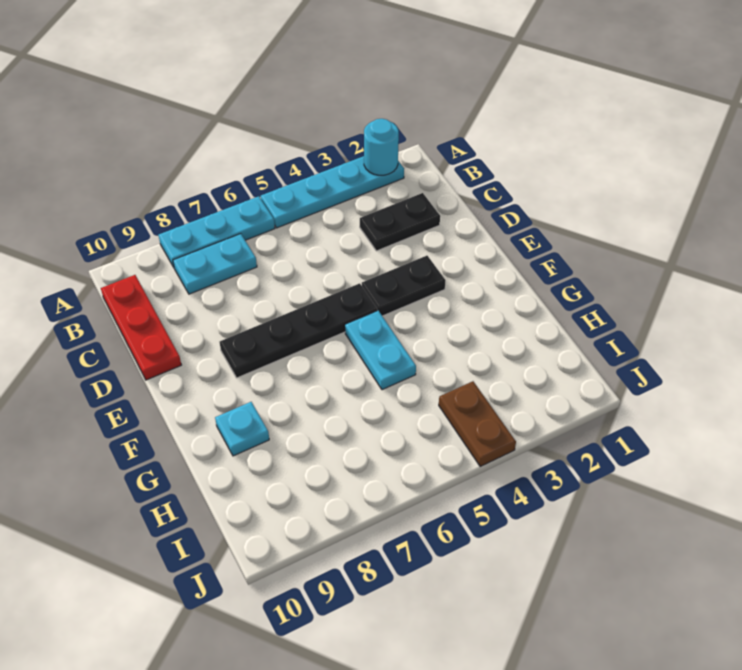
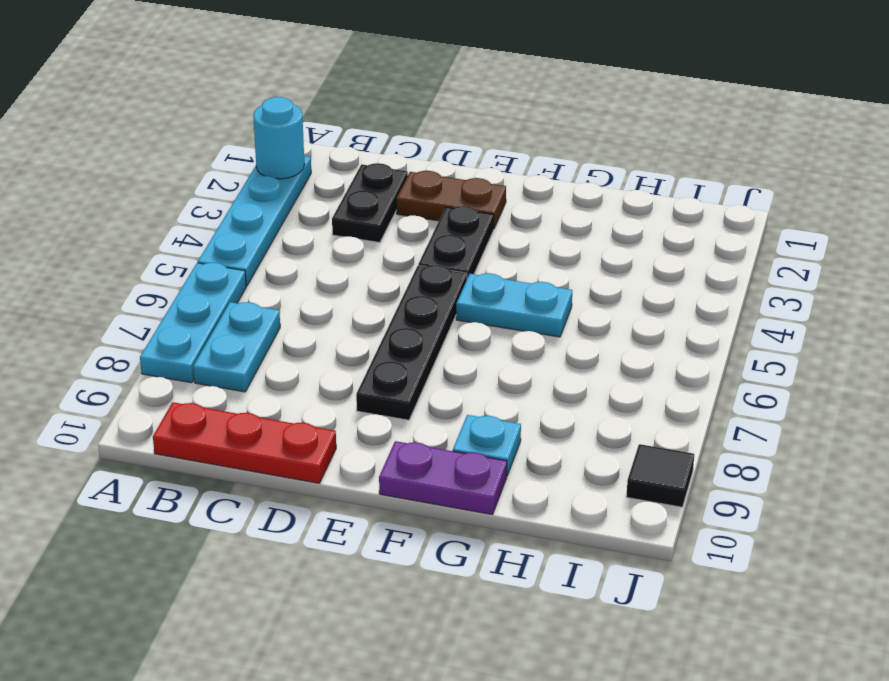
none -> purple 1x2 plate [379,441,507,515]
brown 1x2 plate [439,381,516,466] -> brown 1x2 plate moved to [397,171,506,229]
none -> black 1x1 tile [626,444,694,507]

